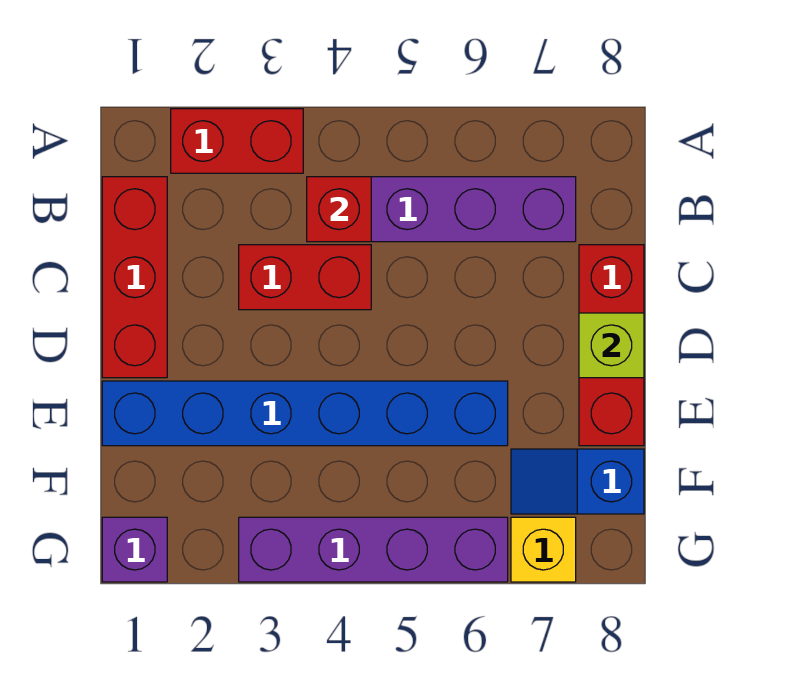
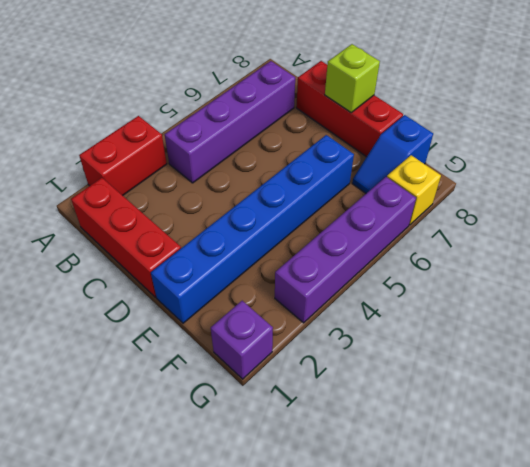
red 1x1 brick [307,177,371,242] -> none
red 1x2 brick [239,245,371,310] -> none

